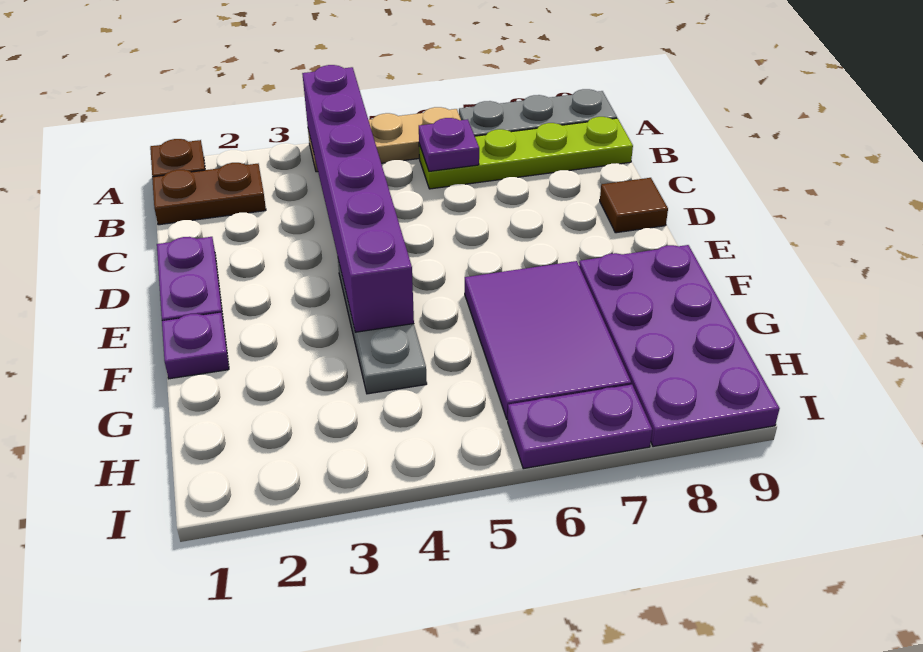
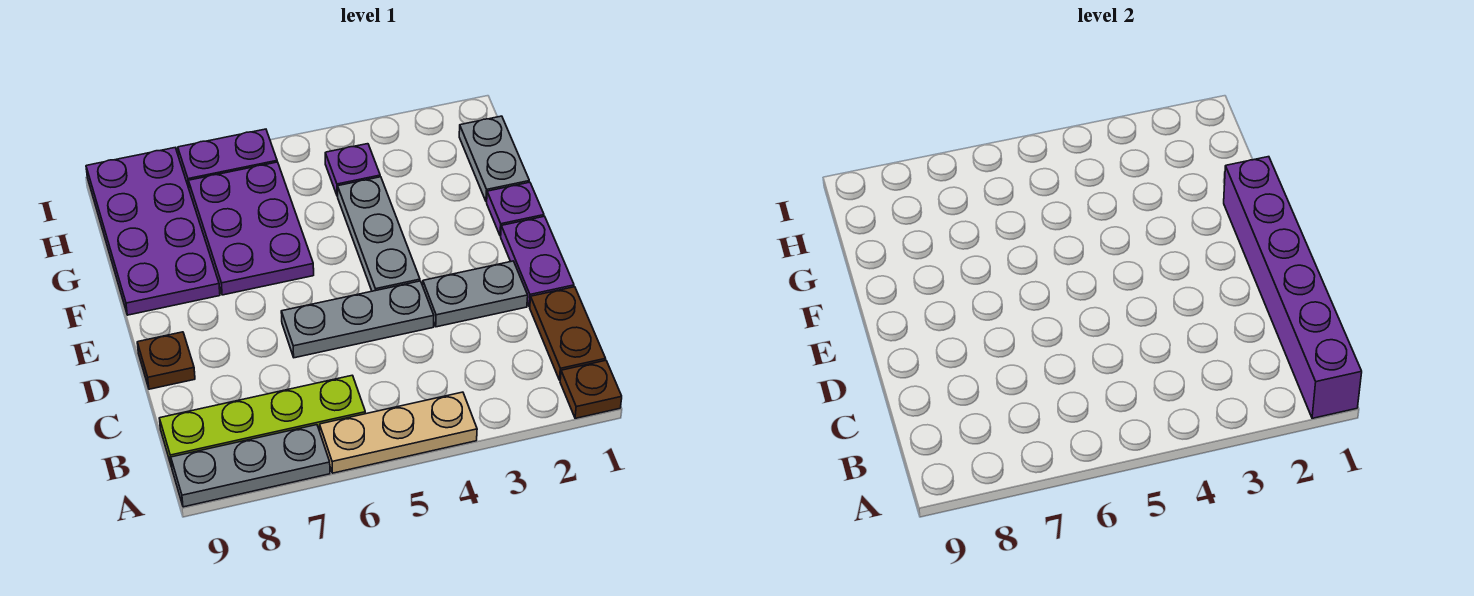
purple 1x6 brick [302,65,414,332] -> purple 1x6 brick moved to [1224,157,1362,418]
brown 1x2 plate [152,163,266,225] -> brown 1x2 plate turned to [530,287,605,380]
purple 1x1 plate [419,118,479,171] -> purple 1x1 plate moved to [325,144,380,196]
none -> grey 1x2 plate [423,261,528,327]
none -> grey 1x3 plate [281,281,434,358]
brown 1x1 tile [600,178,668,233] -> brown 1x1 plate [137,332,195,389]
purple 2x3 tile [465,261,631,420] -> purple 2x3 plate [189,162,314,295]
none -> grey 1x2 plate [459,116,529,202]

